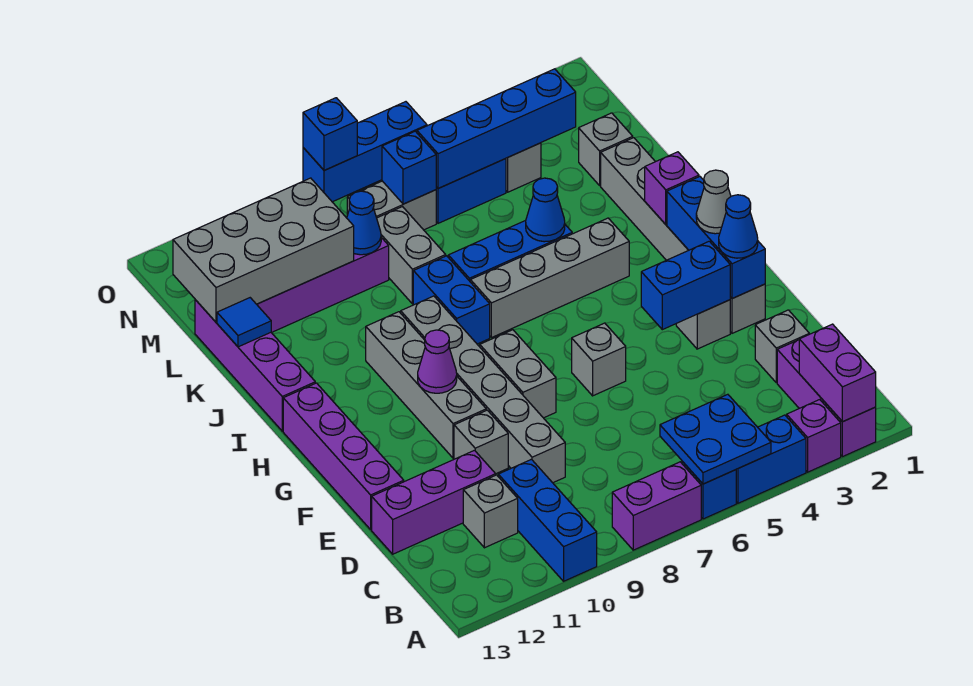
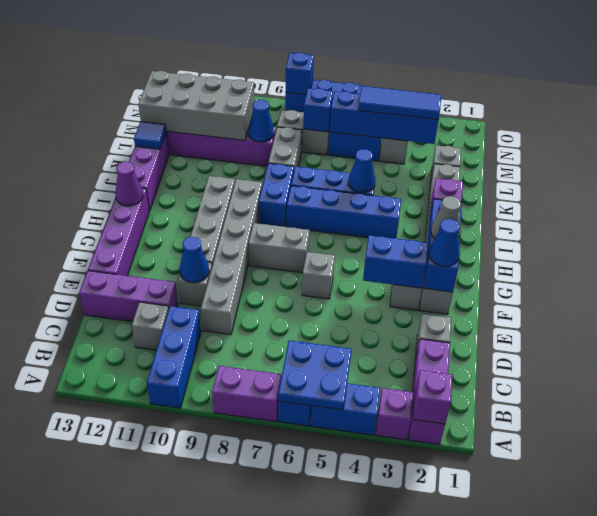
purple 1x2 brick [799,324,876,422] -> purple 1x1 brick [413,370,452,424]
none -> blue 1x1 cone [180,237,209,283]
grey 1x2 brick [480,330,556,418] -> grey 1x2 brick turned to [249,223,309,273]
purple 1x1 cone [418,330,457,393] -> purple 1x1 cone moved to [115,162,143,206]
grey 1x4 brick [470,218,629,338] -> blue 1x4 brick [287,186,401,238]
none -> blue 1x3 tile [358,86,441,120]

